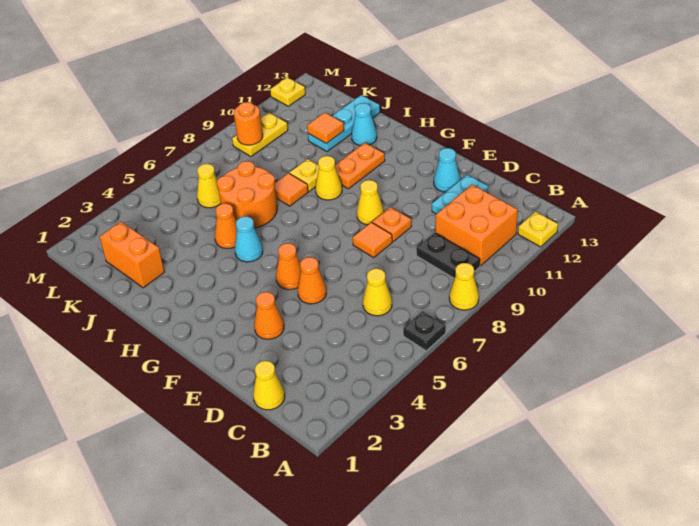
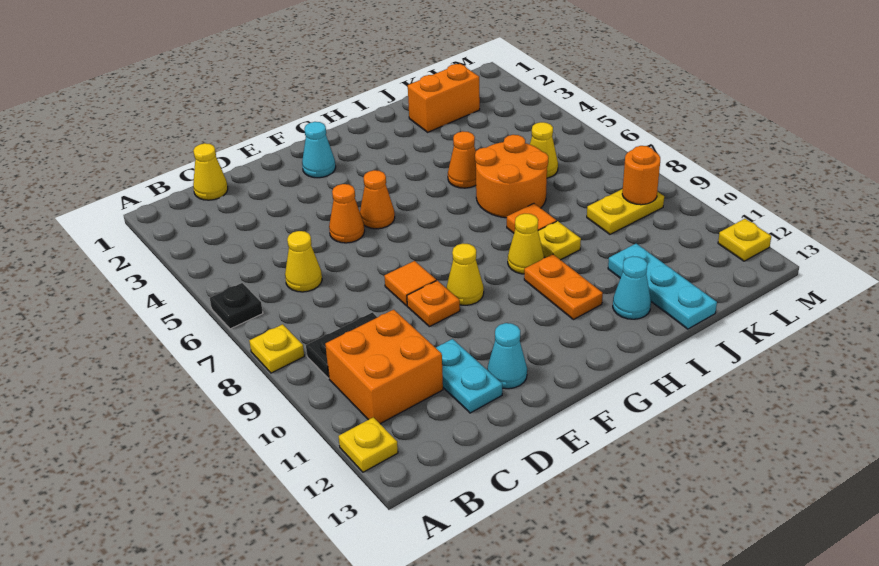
yellow 1x1 cone [449,263,479,310] -> yellow 1x1 plate [249,324,304,373]
orange 1x1 cone [254,292,284,339] -> none
cyan 1x1 cone [235,216,263,262] -> cyan 1x1 cone moved to [302,122,336,178]
orange 1x1 tile [307,112,344,144] -> none
yellow 1x2 plate [232,113,288,157] -> yellow 1x2 plate turned to [587,189,664,234]

